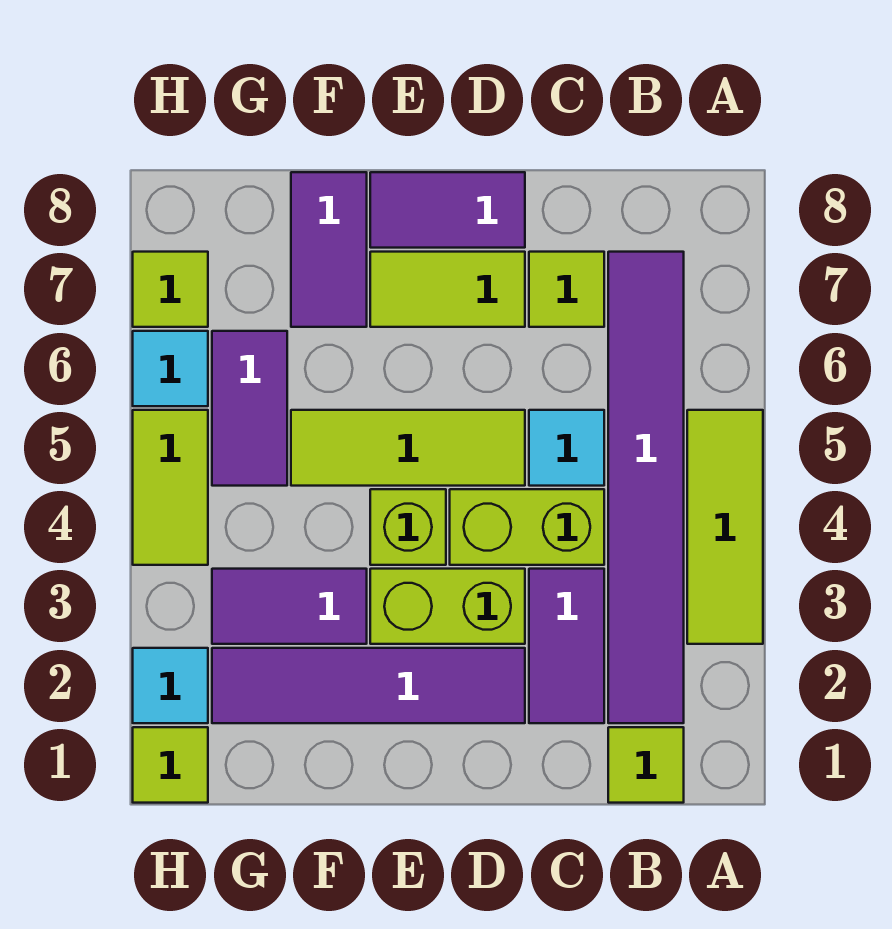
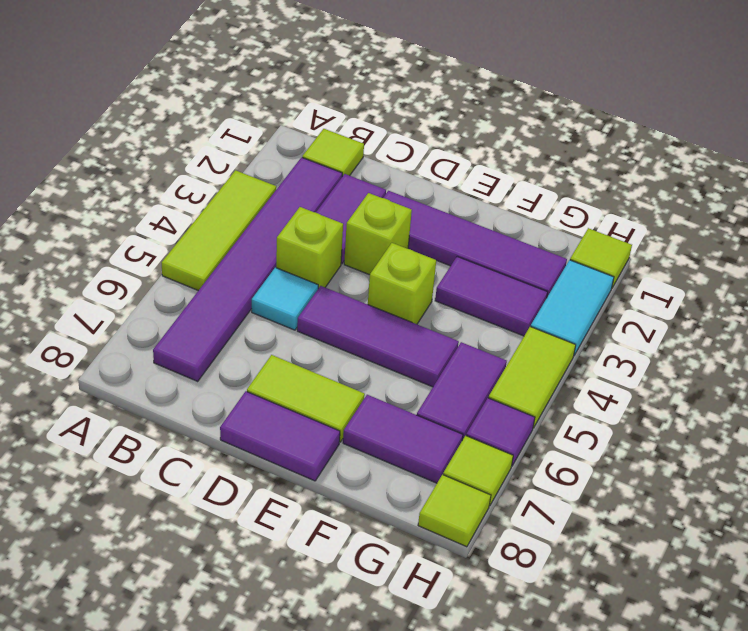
lime 1x2 brick [450,489,604,565] -> lime 1x1 brick [276,207,343,288]
lime 1x1 tile [529,252,604,327] -> lime 1x1 tile moved to [418,475,491,547]
lime 1x2 brick [370,569,525,644] -> lime 1x1 brick [344,193,412,275]
lime 1x3 tile [291,410,525,486] -> purple 1x3 tile [297,286,459,387]
purple 1x2 tile [291,172,367,327] -> purple 1x2 tile turned to [343,395,463,483]
cyan 1x1 tile [133,648,208,723] -> cyan 1x2 tile [531,260,614,355]
cyan 1x1 tile [133,331,208,406] -> purple 1x1 tile [466,398,535,466]

